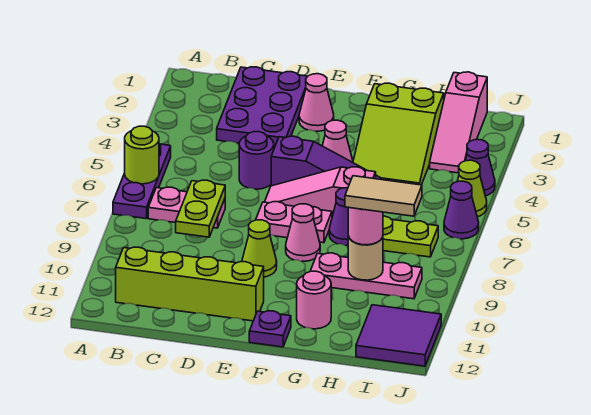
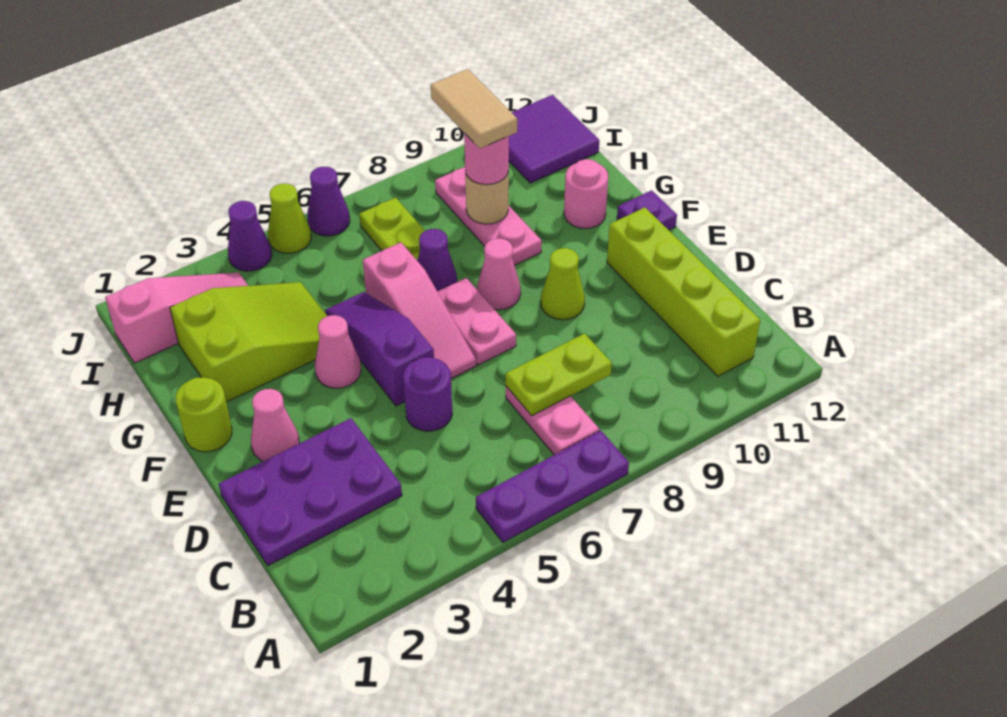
lime 1x1 round brick [125,126,159,184] -> lime 1x1 round brick moved to [176,377,232,452]

